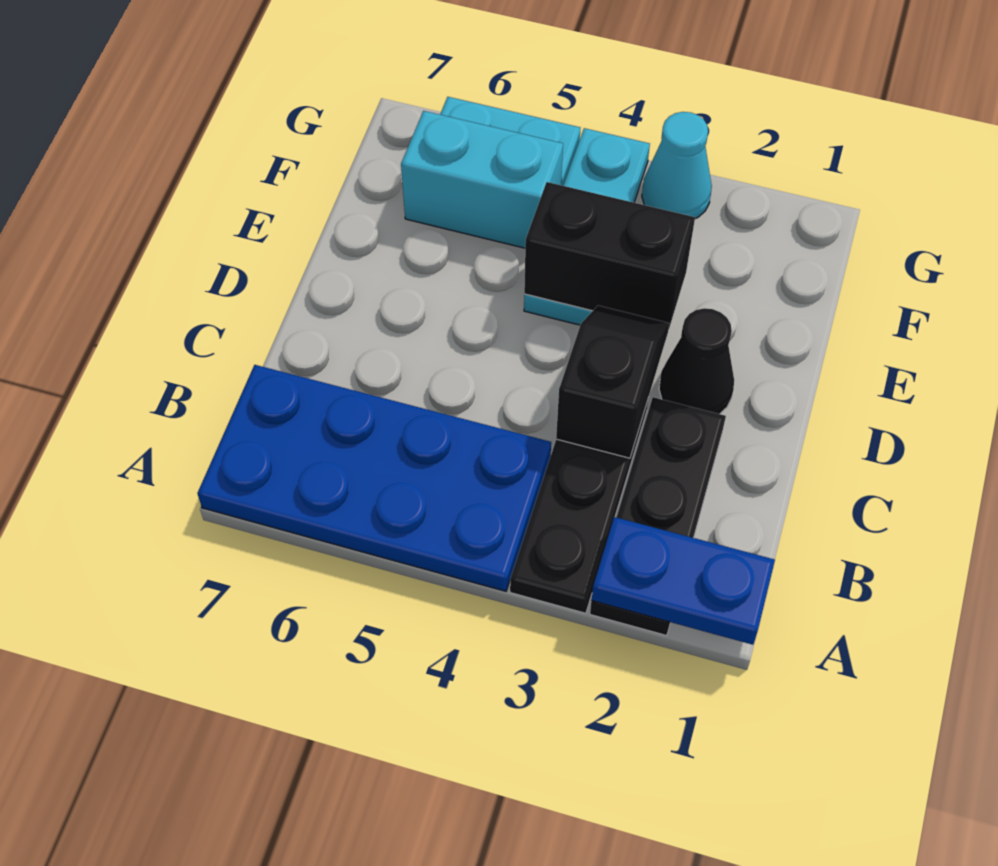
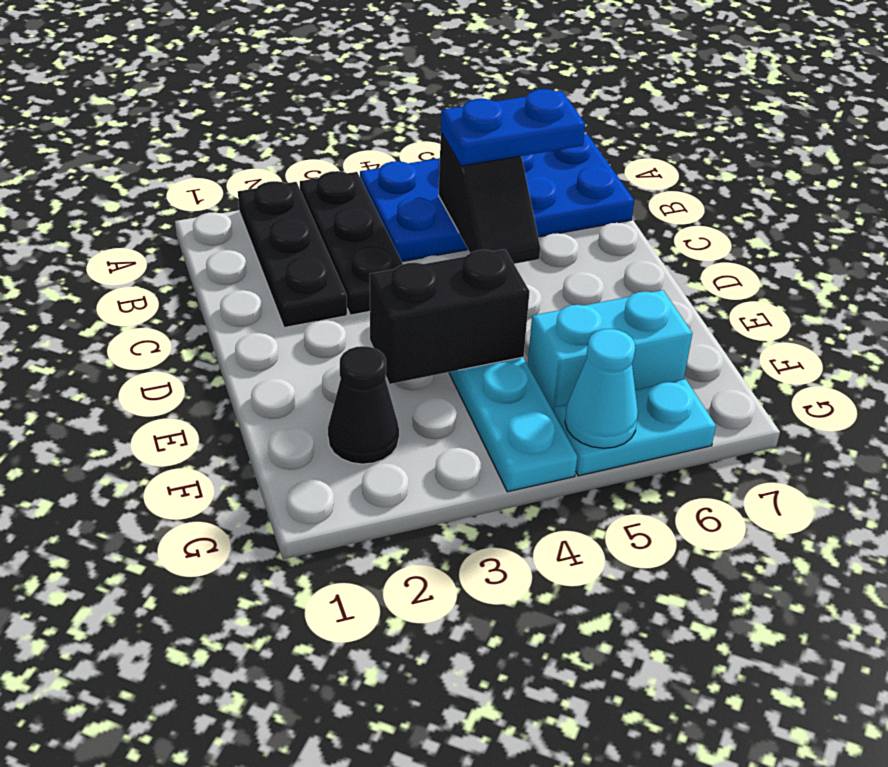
blue 1x2 plate [591,517,775,645] -> blue 1x2 plate moved to [441,89,585,166]
black 1x2 slope [556,306,669,458] -> black 1x2 slope moved to [439,133,540,264]
black 1x1 cone [659,308,734,414] -> black 1x1 cone moved to [328,346,399,464]
cyan 1x1 cone [642,112,712,219] -> cyan 1x1 cone moved to [565,329,638,448]

